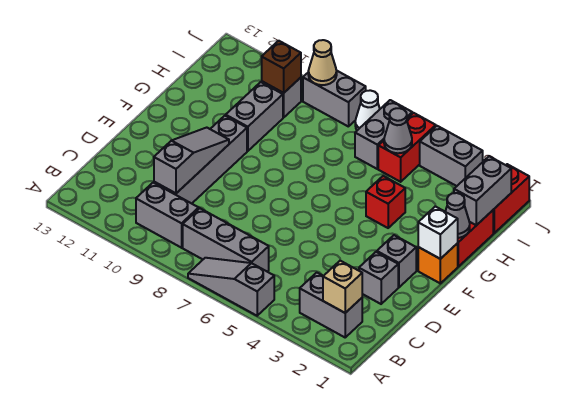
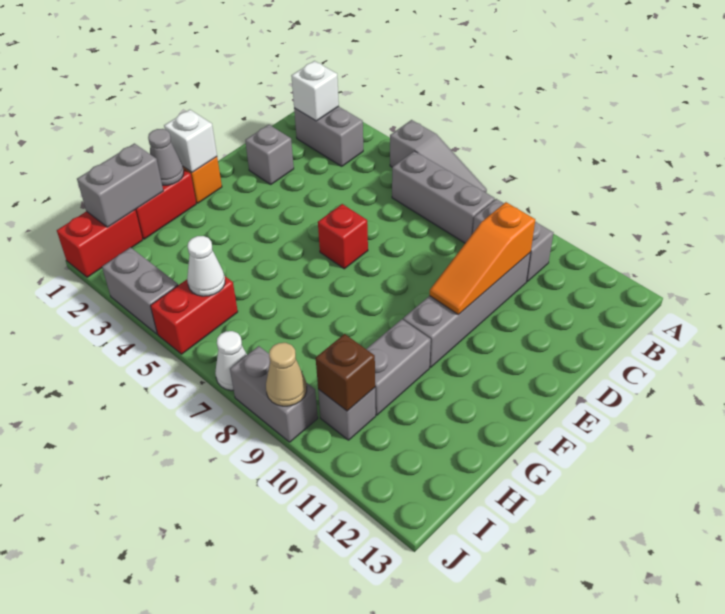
tan 1x1 brick [323,261,362,313] -> white 1x1 brick [291,61,339,121]
grey 1x3 slope [154,128,229,193] -> orange 1x3 slope [429,202,535,315]
grey 1x1 brick [377,235,416,287] -> none
red 1x1 brick [366,176,405,228] -> red 1x1 brick moved to [318,204,368,269]
grey 1x1 cone [384,108,412,153] -> white 1x1 cone [187,236,225,296]
grey 1x2 brick [355,100,412,169] -> none

